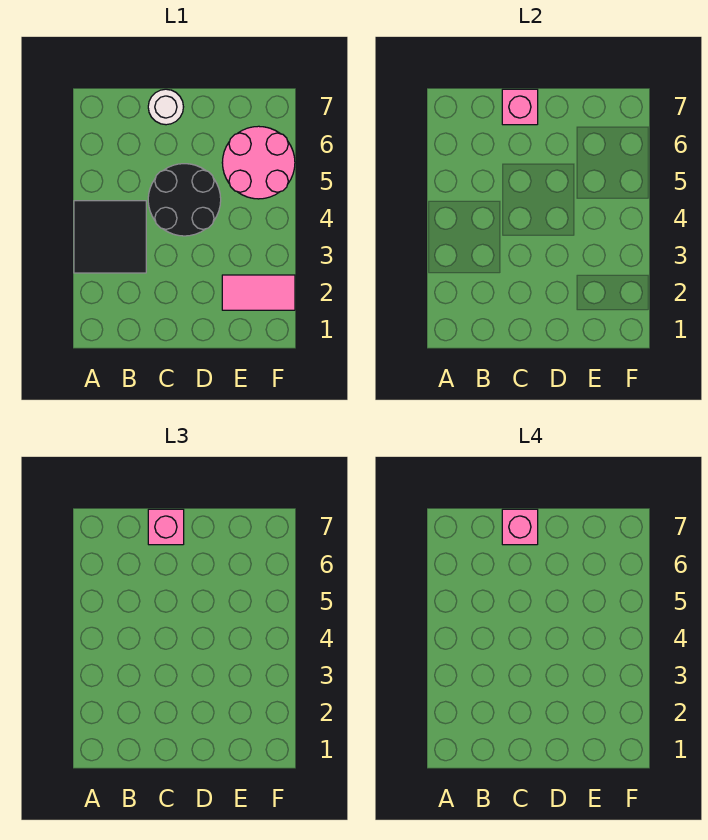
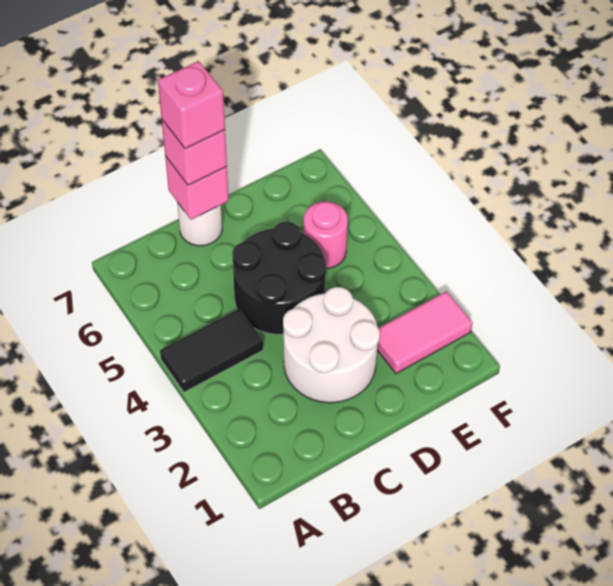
black 2x2 tile [74,201,146,273] -> black 1x2 tile [160,309,263,392]
none -> white 2x2 round brick [283,287,380,403]
pink 2x2 round brick [222,126,295,199] -> pink 1x1 round brick [304,201,348,268]

